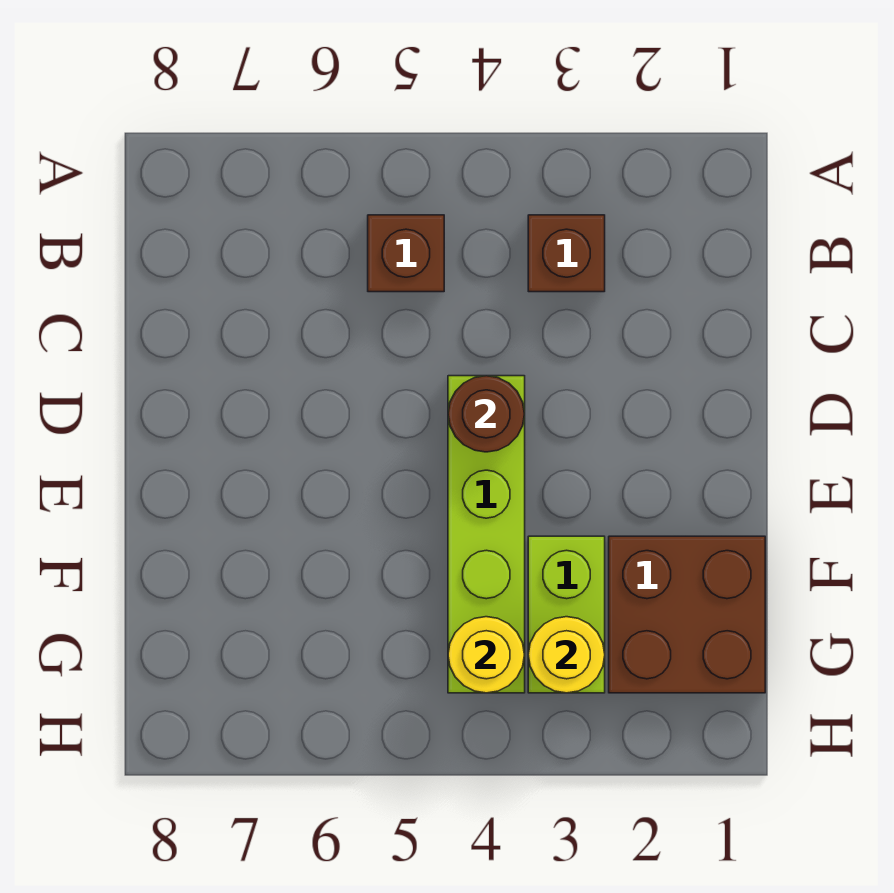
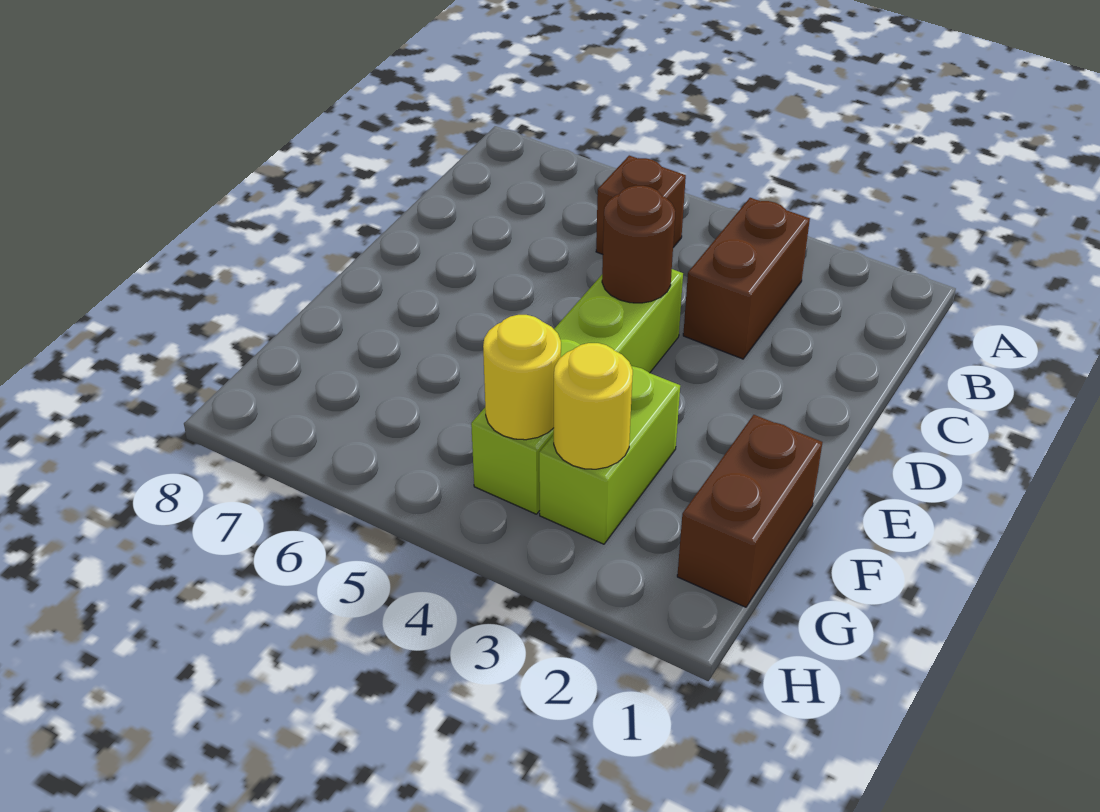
brown 1x1 brick [528,215,605,292] -> brown 1x2 brick [683,198,810,359]
brown 2x2 brick [609,536,765,693] -> brown 1x2 brick [677,415,822,607]

